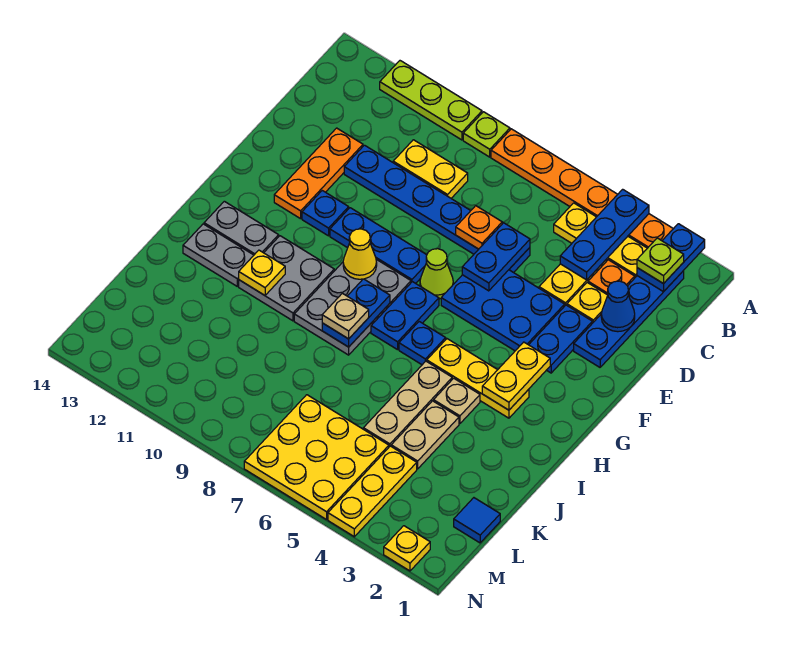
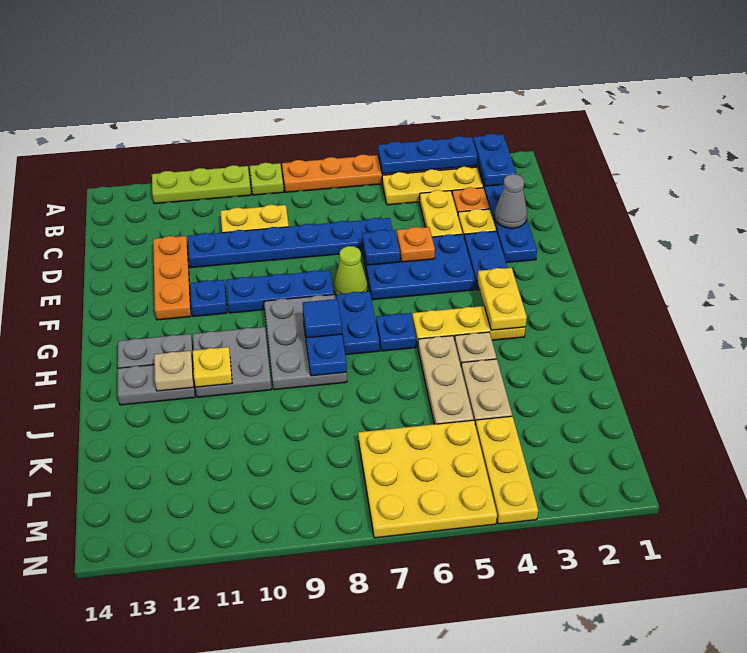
blue 1x3 plate [560,189,649,280] -> blue 1x3 plate turned to [378,136,478,174]
lime 1x1 plate [637,238,684,284] -> none
blue 1x1 cone [601,281,635,332] -> grey 1x1 cone [494,174,527,228]
blue 1x2 plate [462,223,530,291] -> blue 1x1 plate [362,230,400,265]
orange 1x1 plate [456,206,502,249] -> orange 1x1 plate moved to [397,227,435,262]
yellow 1x1 cone [343,229,377,279] -> none
tan 1x1 plate [322,293,369,339] -> tan 1x1 plate moved to [154,351,194,391]
blue 1x1 tile [454,498,500,543] -> blue 1x1 tile moved to [302,299,342,338]
yellow 1x1 plate [384,526,430,571] -> none

